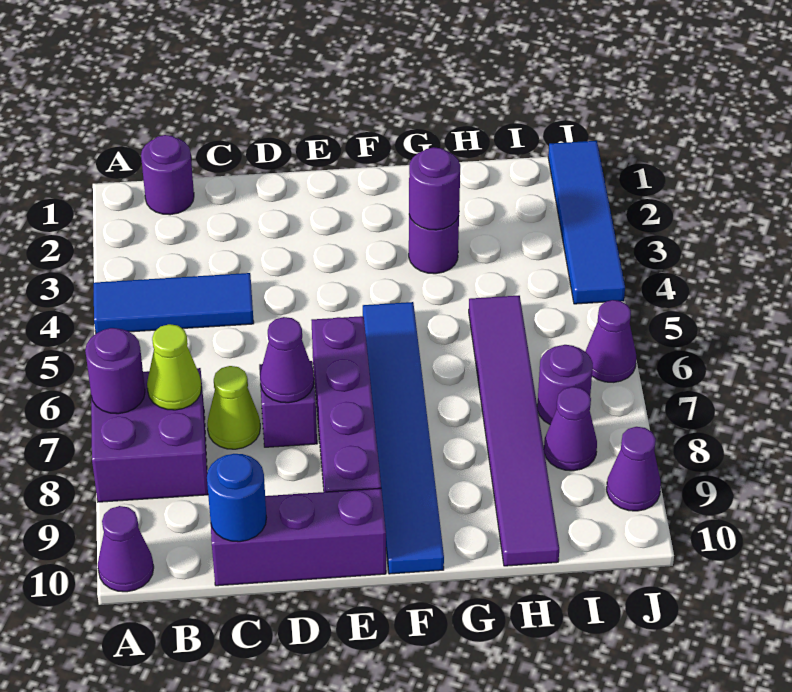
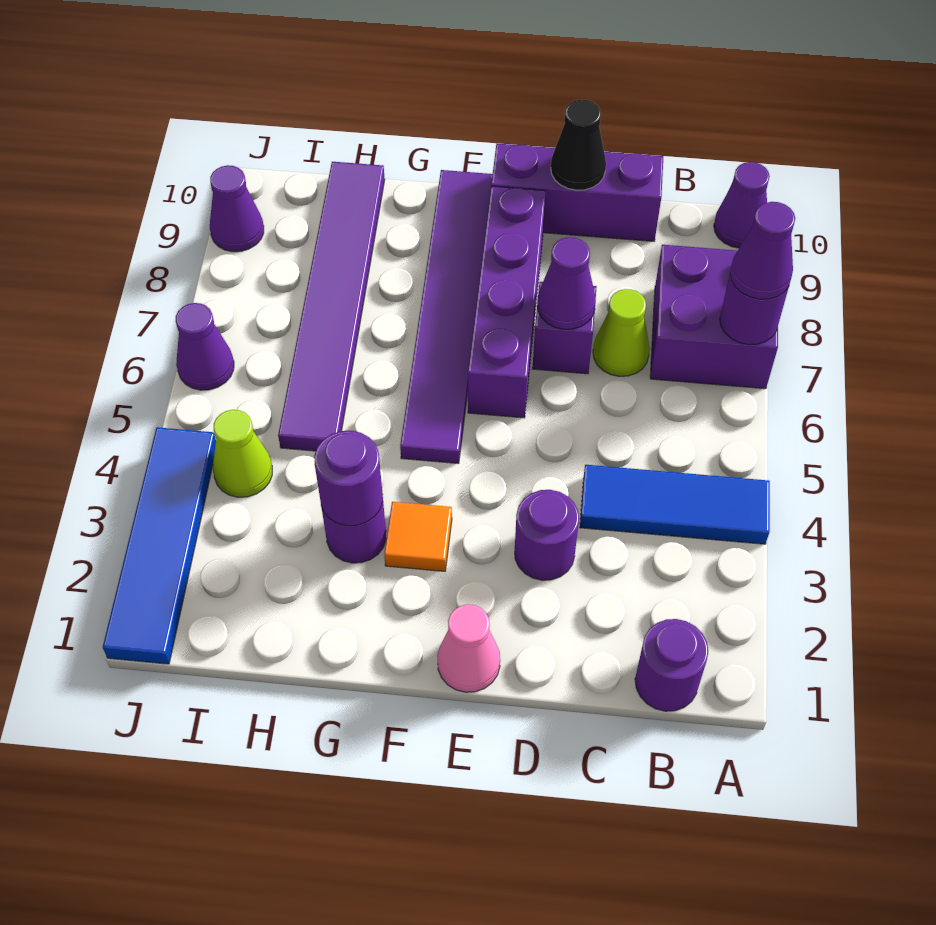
lime 1x1 cone [147,324,201,410] -> lime 1x1 cone moved to [213,410,272,497]
blue 1x1 round brick [207,454,266,542] -> none
none -> black 1x1 cone [551,99,606,190]
none -> pink 1x1 cone [437,604,500,692]
none -> orange 1x1 tile [384,502,452,571]
blue 1x6 tile [363,302,444,574] -> purple 1x6 tile [400,170,493,464]
purple 1x1 round brick [537,345,593,424] -> purple 1x1 round brick moved to [515,490,579,580]
purple 1x1 cone [544,387,597,471] -> purple 1x1 cone moved to [730,202,795,299]

